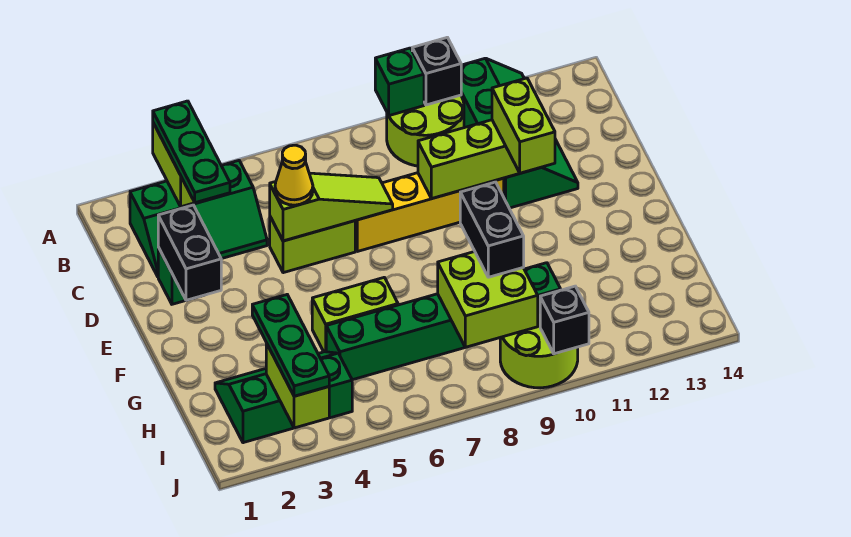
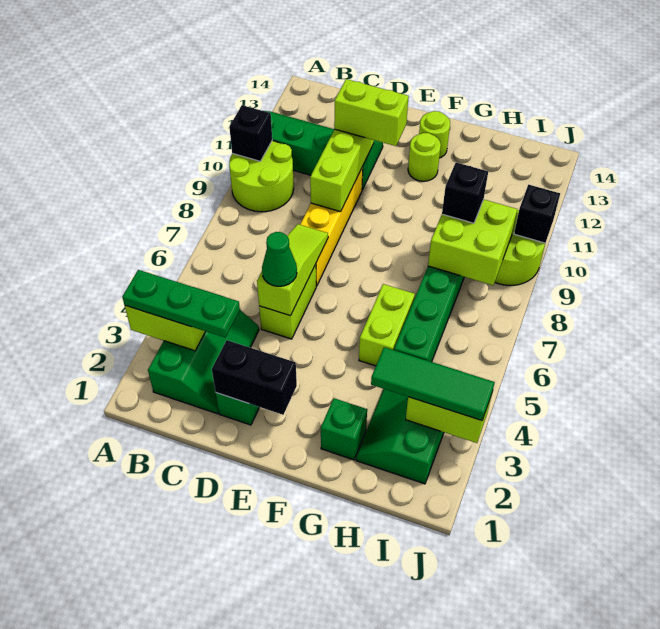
green 1x1 brick [375,48,424,116] -> green 1x1 brick moved to [321,398,367,460]
yellow 1x1 cone [275,145,313,205] -> green 1x1 cone [262,232,297,286]
none -> lime 1x1 round brick [408,133,441,181]
none -> lime 1x1 round brick [419,111,450,158]
black 1x2 brick [460,182,524,277] -> black 1x1 brick [442,162,488,223]
green 1x3 plate [252,295,329,396] -> green 1x3 tile [371,347,495,420]

